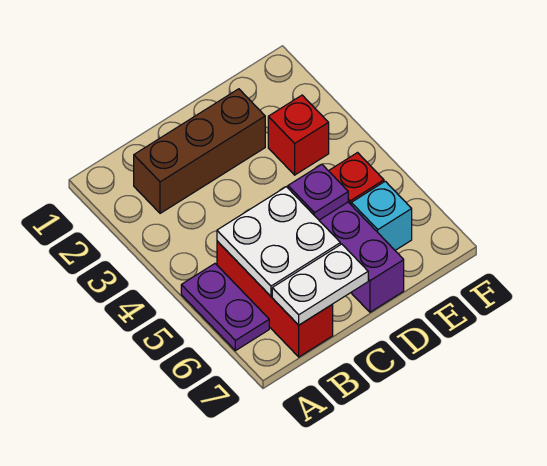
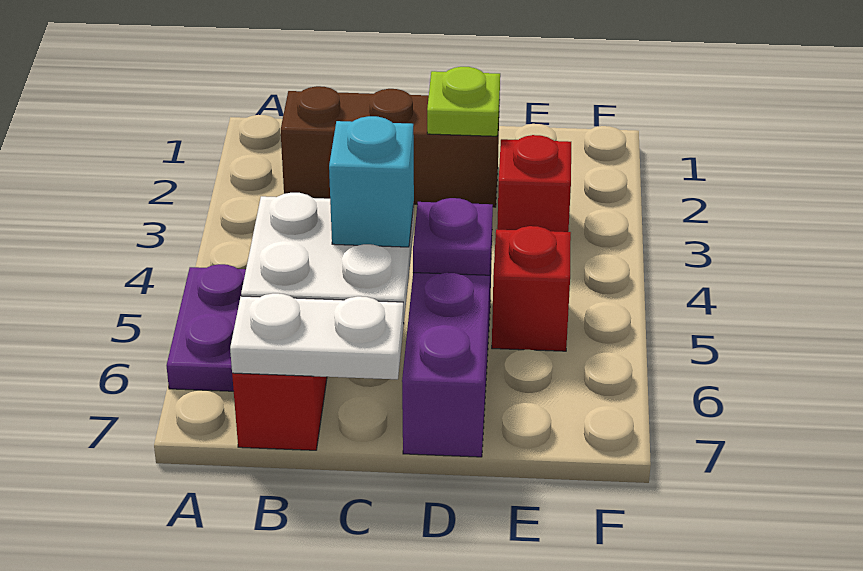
none -> lime 1x1 plate [427,67,500,136]
cyan 1x1 brick [351,181,412,250] -> cyan 1x1 brick moved to [329,116,414,247]

